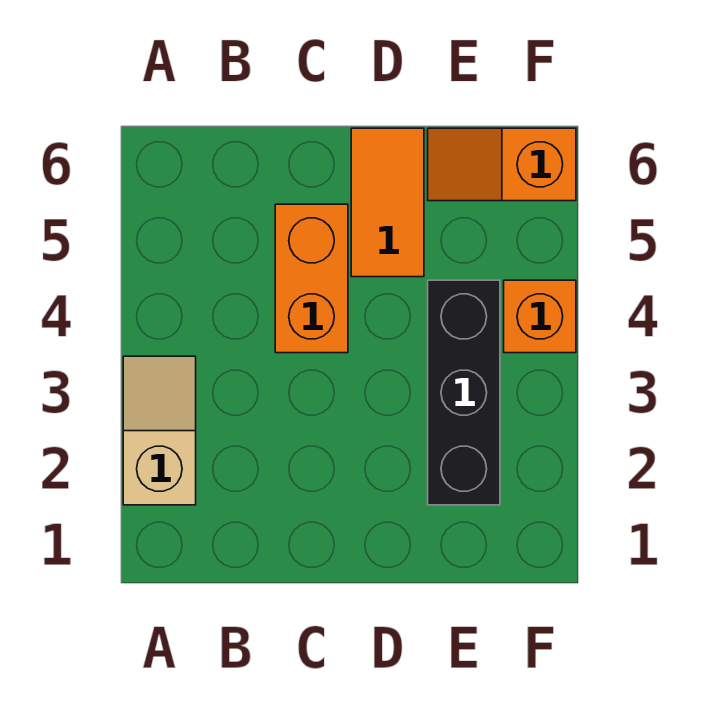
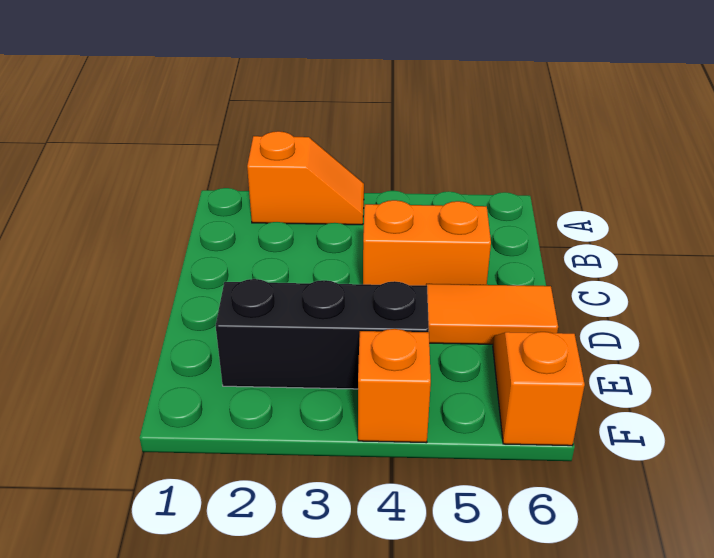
tan 1x2 slope [123,356,196,505] -> orange 1x2 slope [247,131,364,225]

